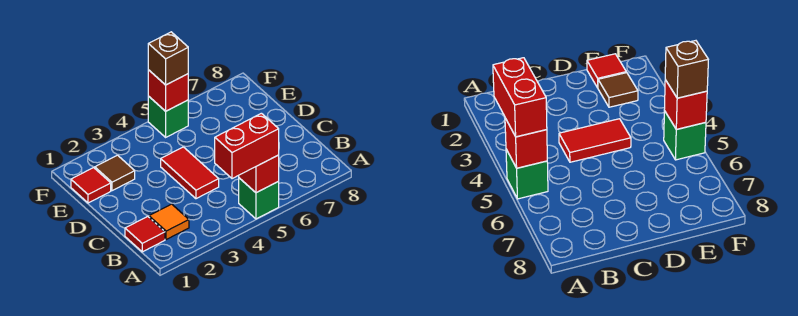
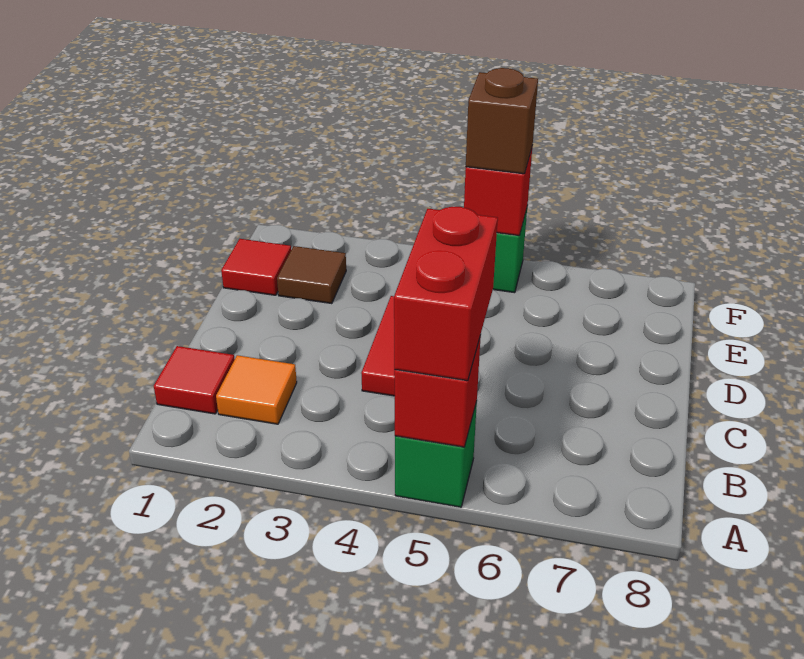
red 1x2 brick [215,113,279,179] -> red 1x2 brick turned to [394,207,498,381]

